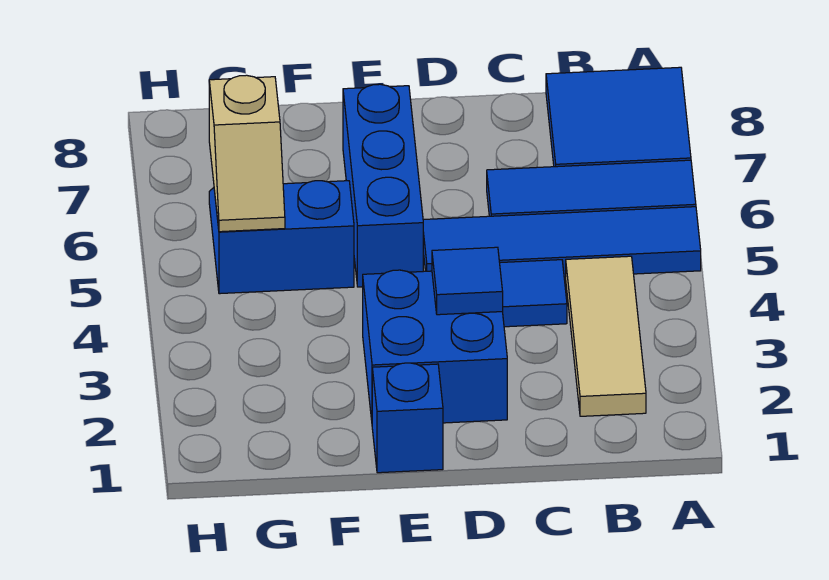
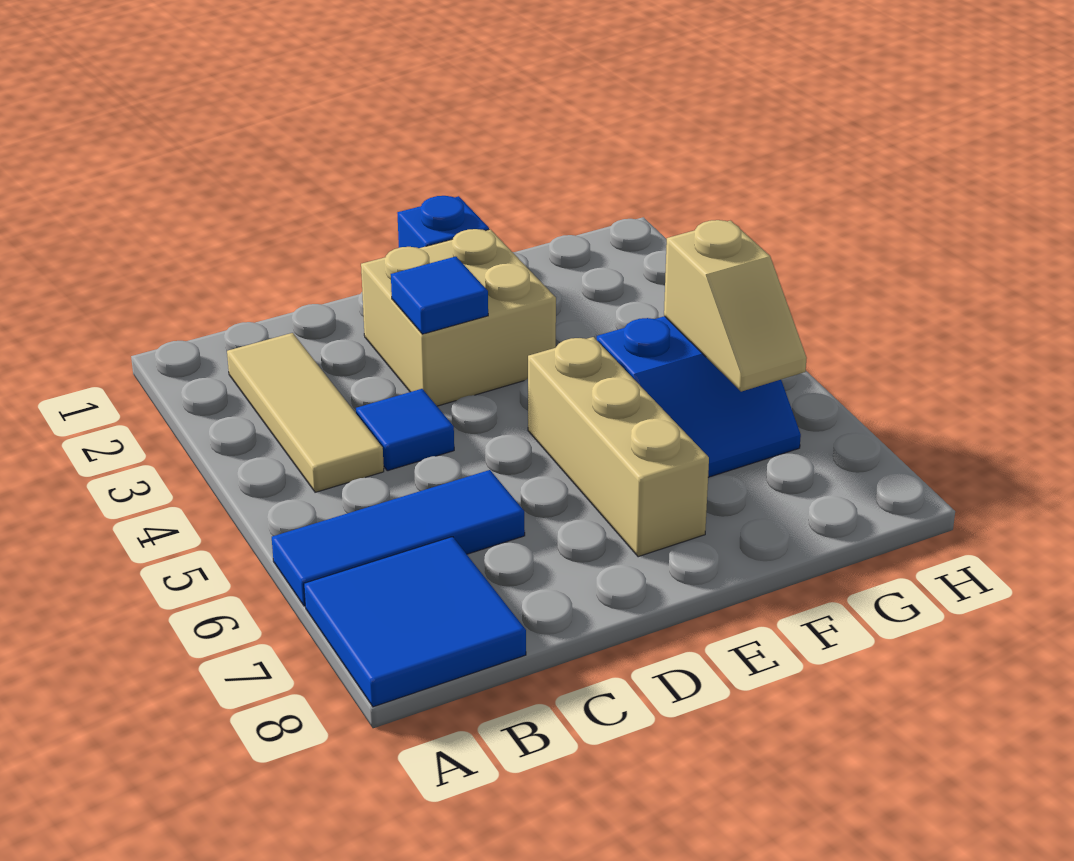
blue 1x4 tile [423,207,701,277] -> none
blue 2x2 brick [363,270,507,423] -> tan 2x2 brick [361,229,556,406]
blue 1x3 brick [343,84,423,287] -> tan 1x3 brick [528,337,709,557]
tan 1x2 slope [209,75,285,232] -> tan 1x2 slope turned to [664,220,807,392]

